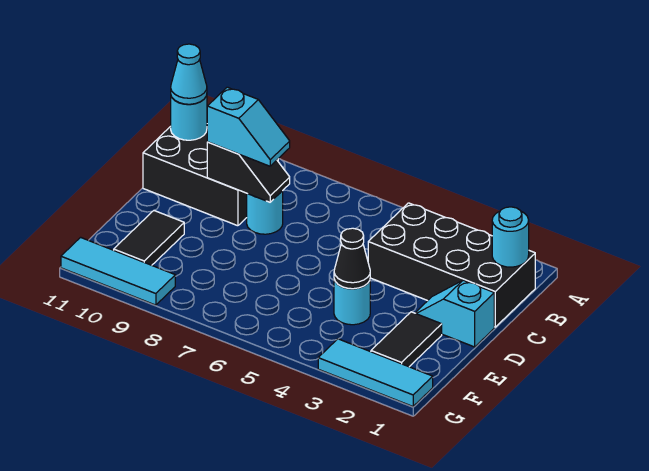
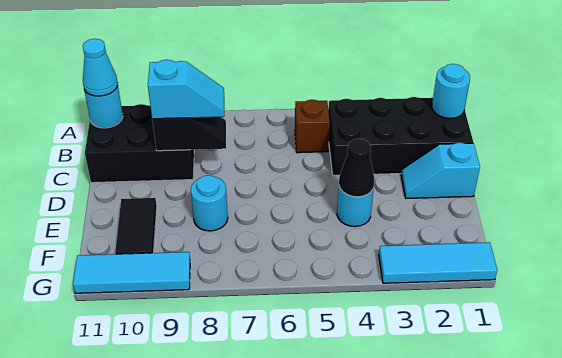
none -> brown 1x1 brick [295,100,330,153]
cyan 1x1 round brick [247,191,283,234] -> cyan 1x1 round brick moved to [191,175,228,231]
black 1x2 tile [371,312,442,367] -> none

